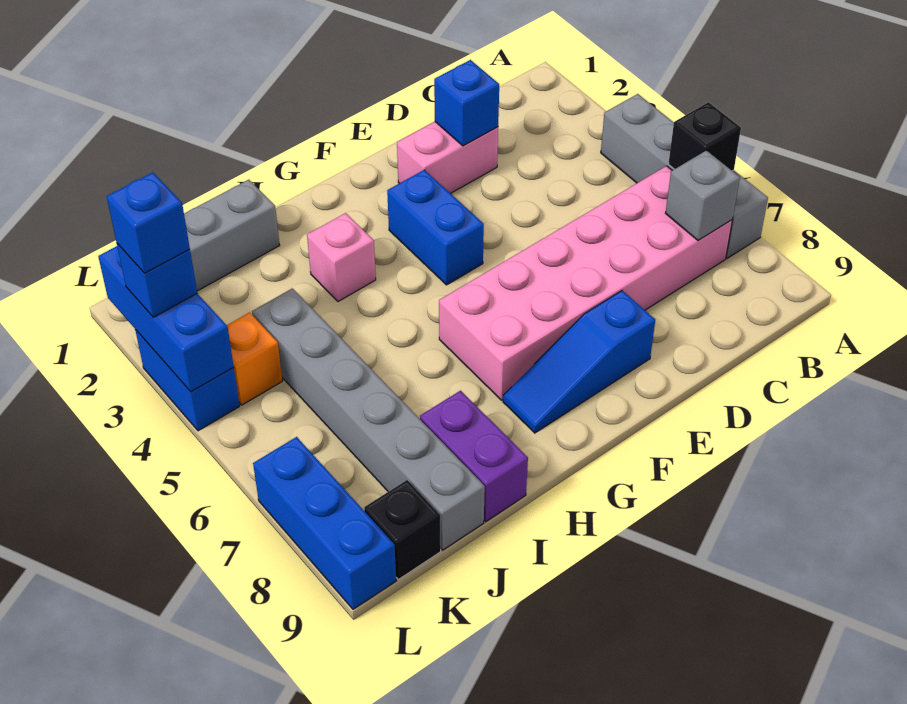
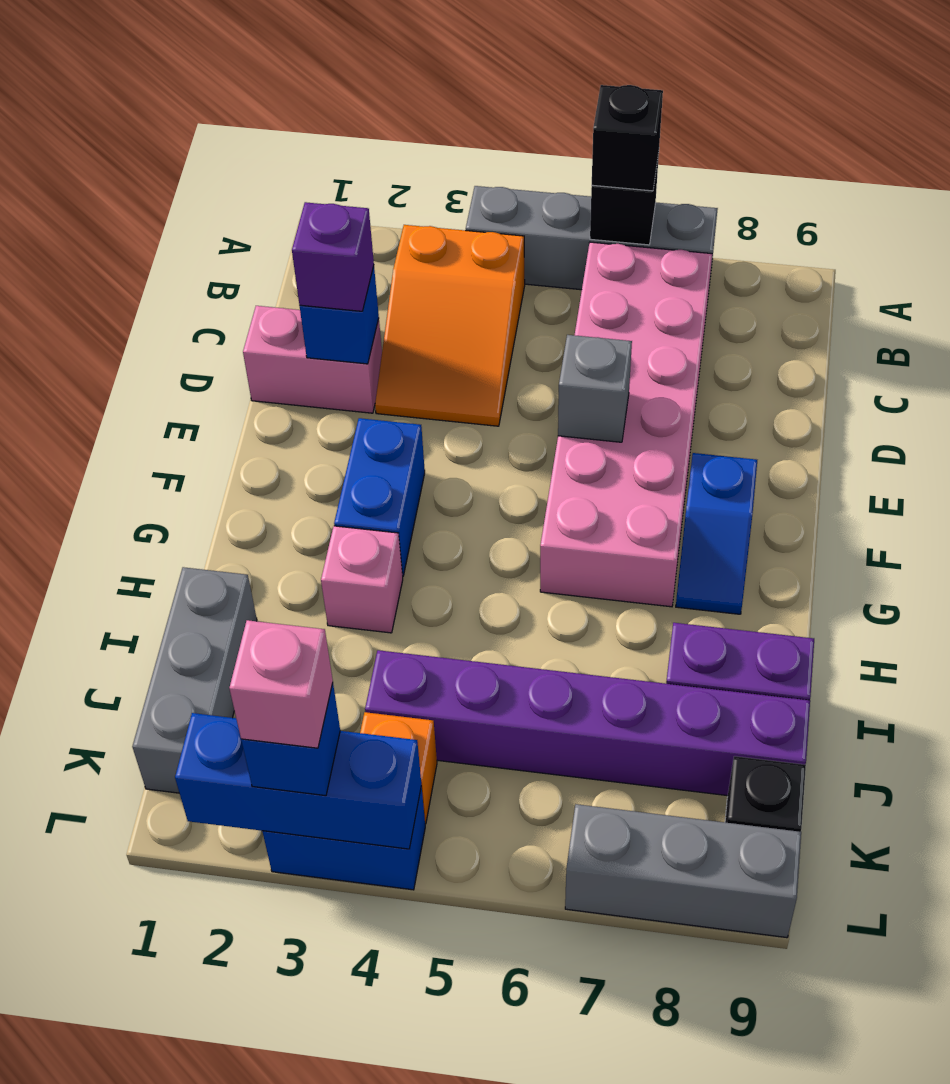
none -> black 1x1 brick [592,85,663,191]
none -> orange 2x3 slope [375,225,525,426]
grey 1x1 brick [666,150,740,240] -> grey 1x1 brick moved to [558,335,632,442]
pink 1x2 brick [397,122,498,194] -> pink 1x2 brick turned to [243,306,382,413]
none -> purple 1x1 brick [292,202,374,311]
blue 1x3 slope [503,290,655,433] -> blue 1x2 slope [676,453,757,614]
blue 1x2 brick [387,170,484,285] -> blue 1x2 brick turned to [334,418,425,576]
grey 1x6 brick [252,288,485,550] -> purple 1x6 brick [365,650,810,796]
blue 1x1 brick [107,172,190,273] -> pink 1x1 brick [229,620,333,748]
blue 1x3 brick [253,437,396,609] -> grey 1x3 brick [565,804,801,938]

